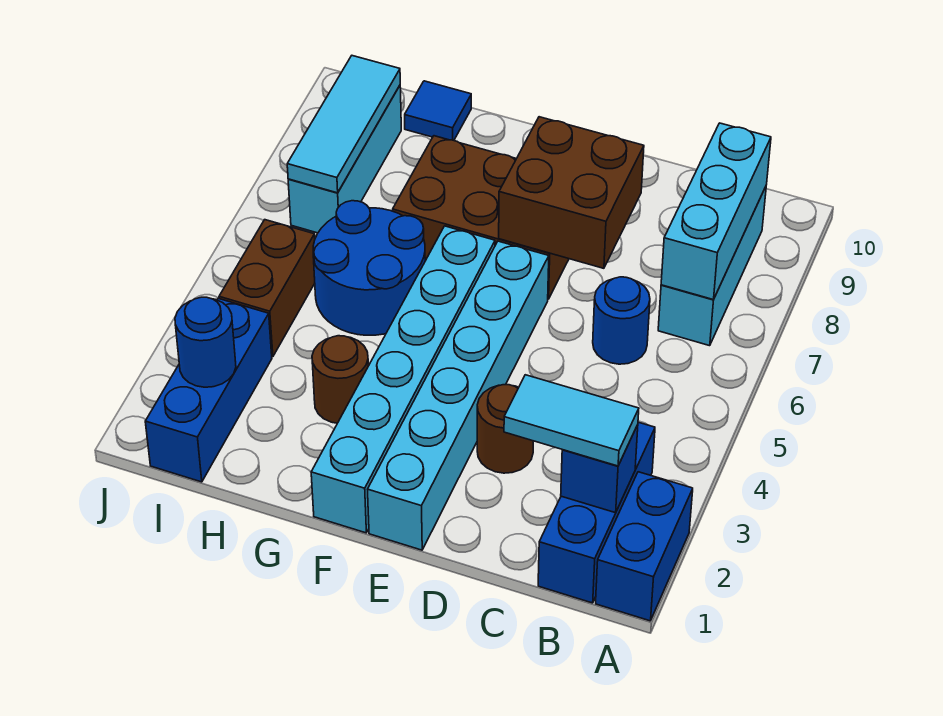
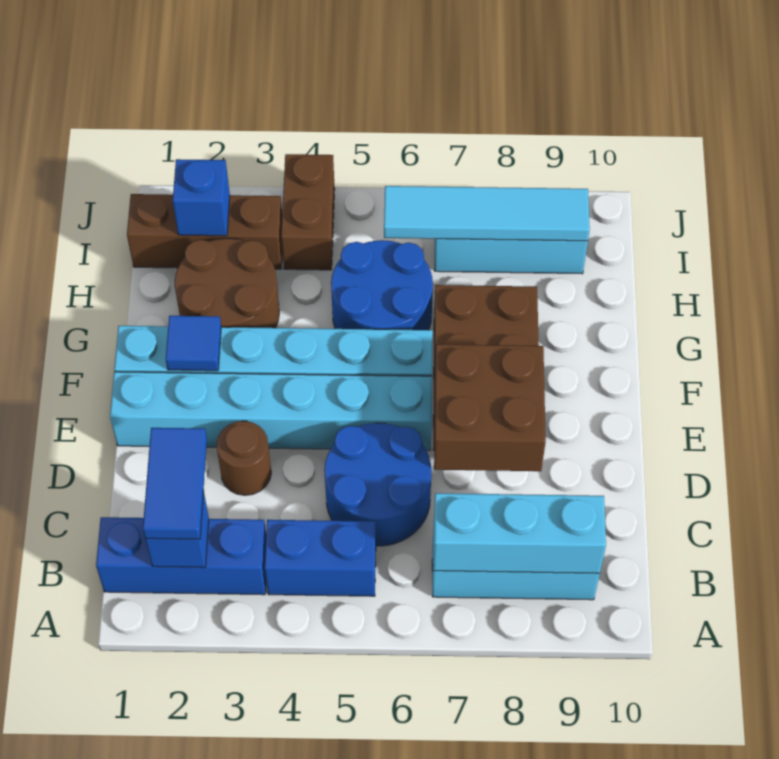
blue 1x2 brick [596,472,693,621] -> blue 1x2 brick moved to [265,520,376,596]
cyan 1x2 tile [504,375,639,466] -> blue 1x2 tile [143,428,207,539]
blue 1x1 round brick [593,277,650,364] -> blue 2x2 round brick [324,423,431,546]
brown 1x1 round brick [312,336,368,423] -> brown 2x2 round brick [175,238,279,328]
blue 1x1 tile [405,81,471,140] -> blue 1x1 tile moved to [166,316,221,371]
blue 1x3 brick [145,298,272,482] -> brown 1x3 brick [127,194,282,269]
blue 1x1 round brick [175,297,236,387] -> blue 1x1 brick [173,159,230,236]
brown 1x2 brick [219,220,315,357] -> brown 1x2 brick turned to [281,154,335,270]
cyan 1x3 tile [287,56,400,193] -> cyan 1x4 tile [384,186,590,241]

